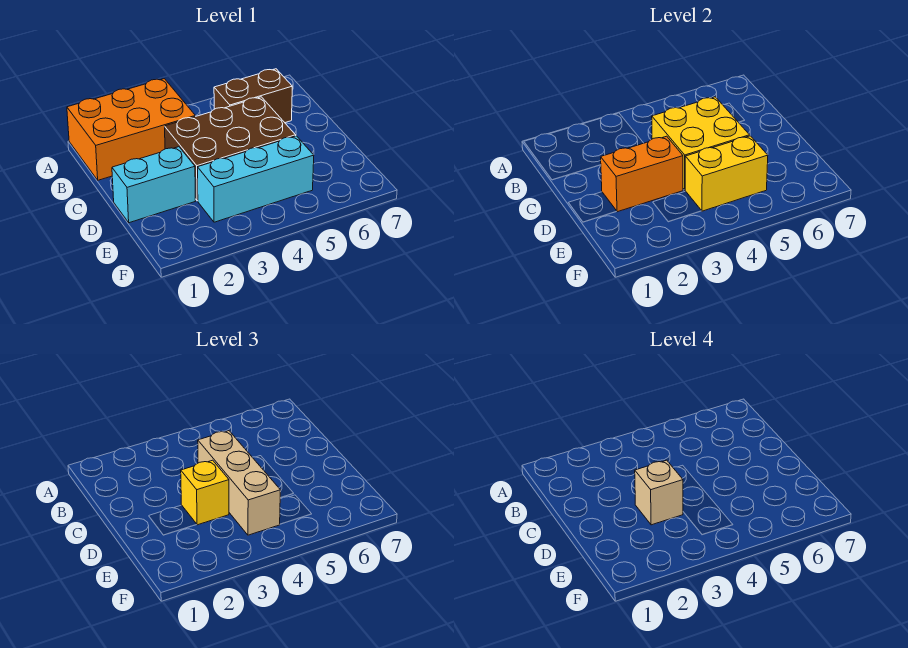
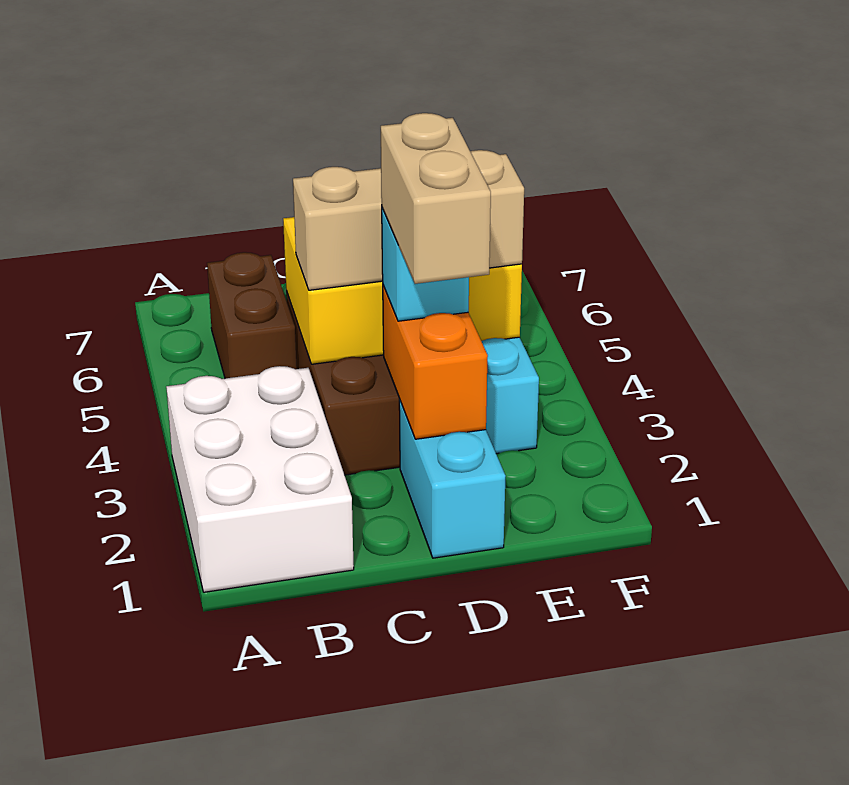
orange 2x3 brick [67,79,195,180] -> white 2x3 brick [166,366,354,592]
yellow 1x1 brick [181,460,229,525] -> cyan 1x1 brick [382,208,469,321]
tan 1x1 brick [635,460,683,525] -> tan 1x2 brick [381,113,491,284]

